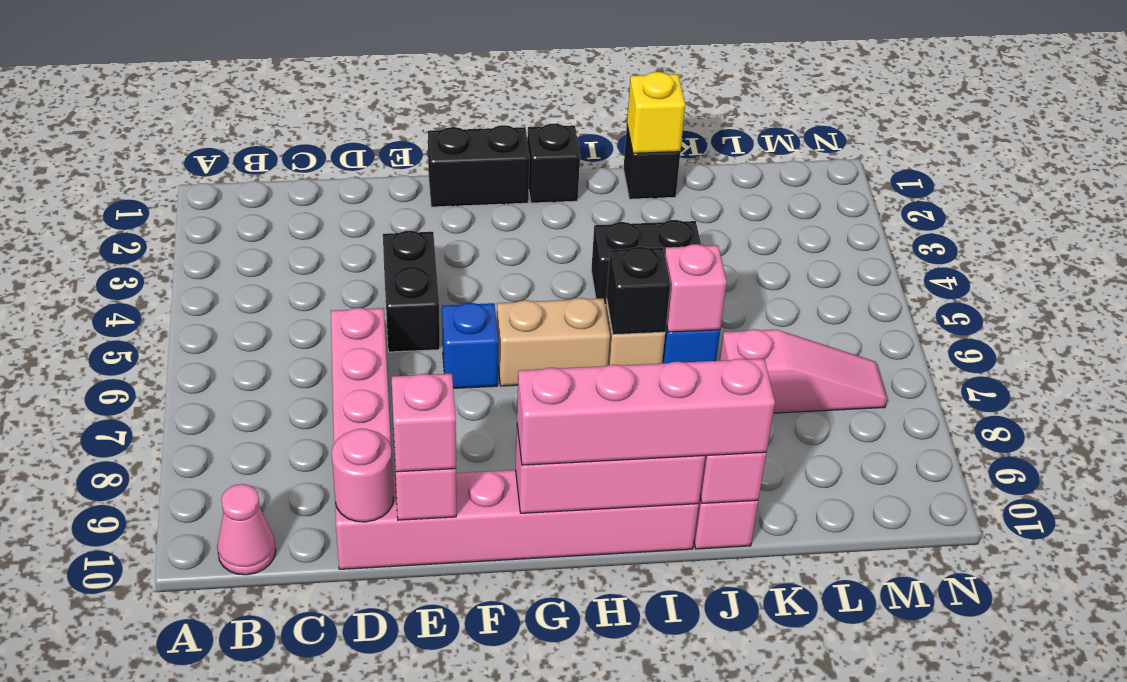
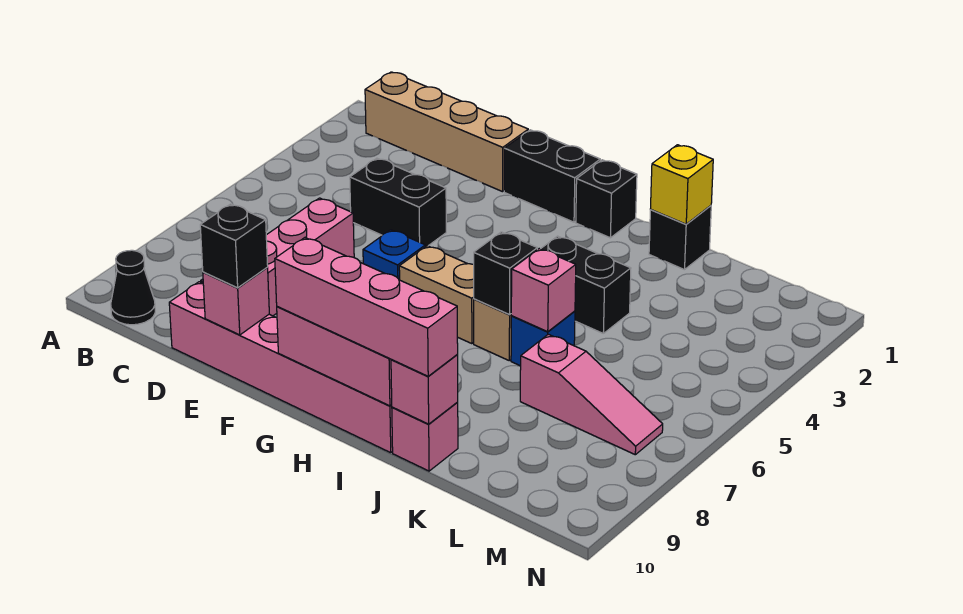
none -> tan 1x4 brick [365,72,528,192]
pink 1x1 cone [217,484,276,575] -> black 1x1 cone [111,250,155,325]
pink 1x1 round brick [332,429,394,522] -> none
black 1x2 brick [383,231,440,352] -> black 1x2 brick turned to [350,158,446,247]
pink 1x1 brick [391,374,456,472] -> black 1x1 brick [200,204,268,288]

